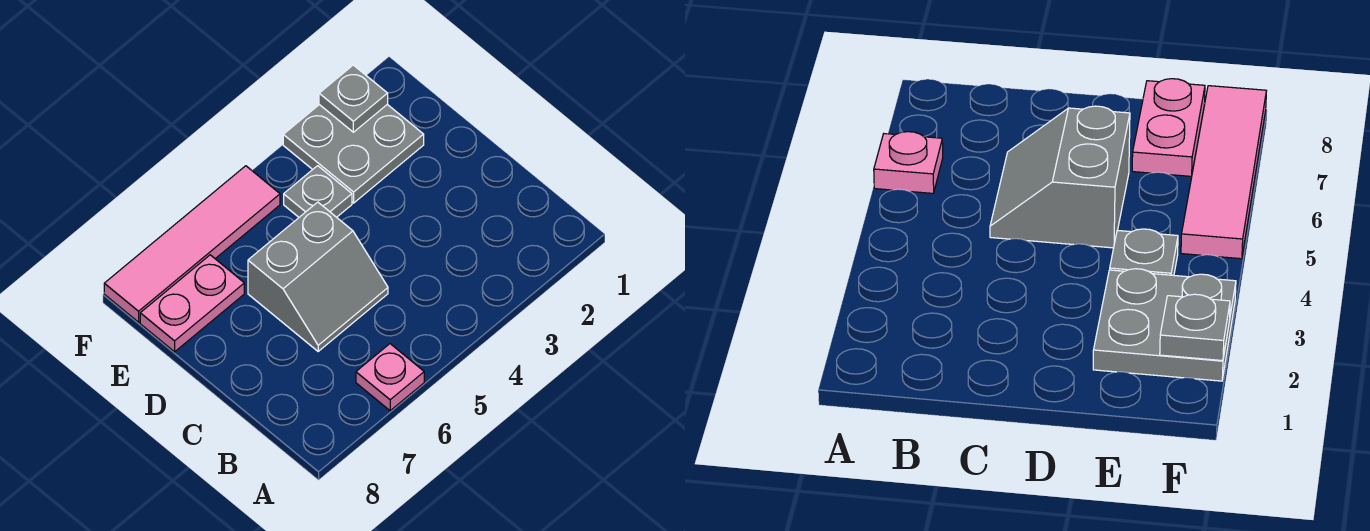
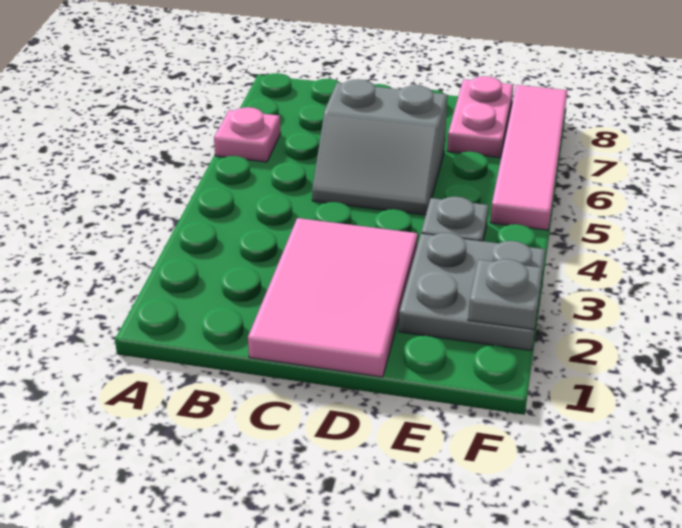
none -> pink 2x3 tile [248,218,418,377]
grey 2x2 slope [248,202,388,351] -> grey 2x2 slope turned to [312,79,448,215]

